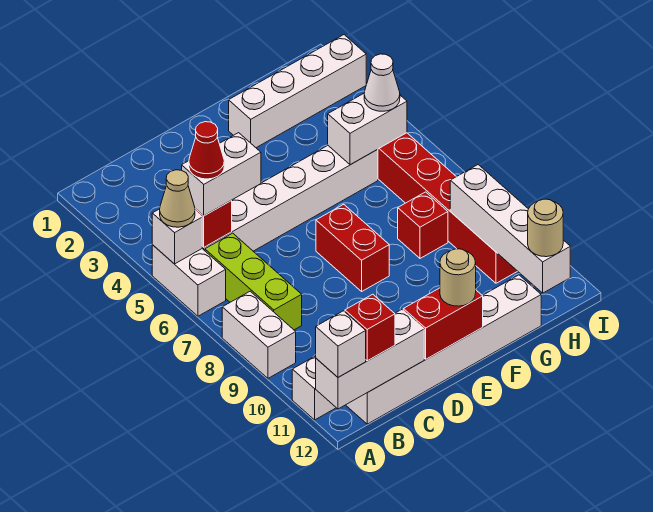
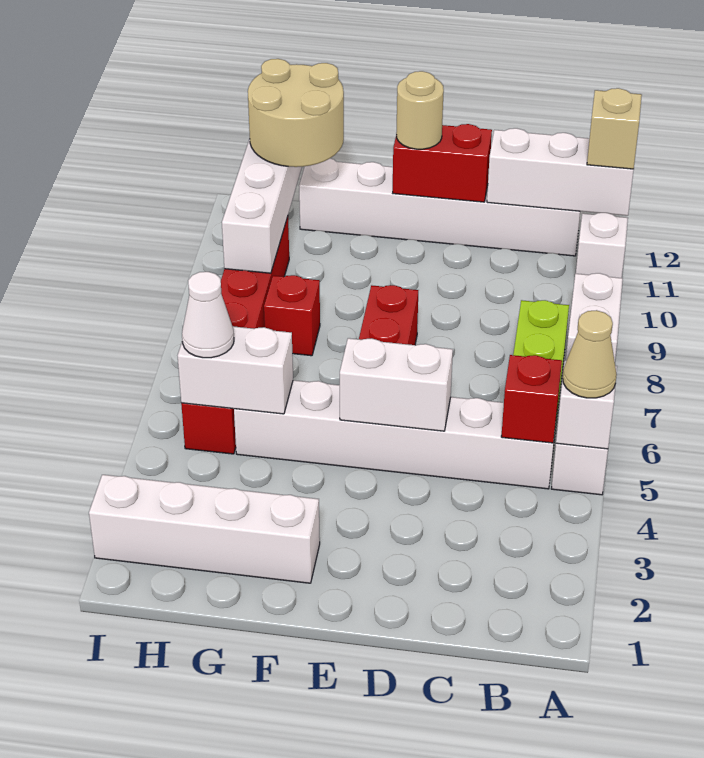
white 1x1 brick [316,311,366,377] -> tan 1x1 brick [587,88,642,169]
white 1x2 brick [182,133,261,216] -> white 1x2 brick moved to [340,338,453,431]
red 1x1 cone [189,122,224,179] -> none
red 1x1 brick [345,294,395,361] -> none
tan 1x1 round brick [528,199,563,257] -> tan 2x2 round brick [248,59,344,167]

